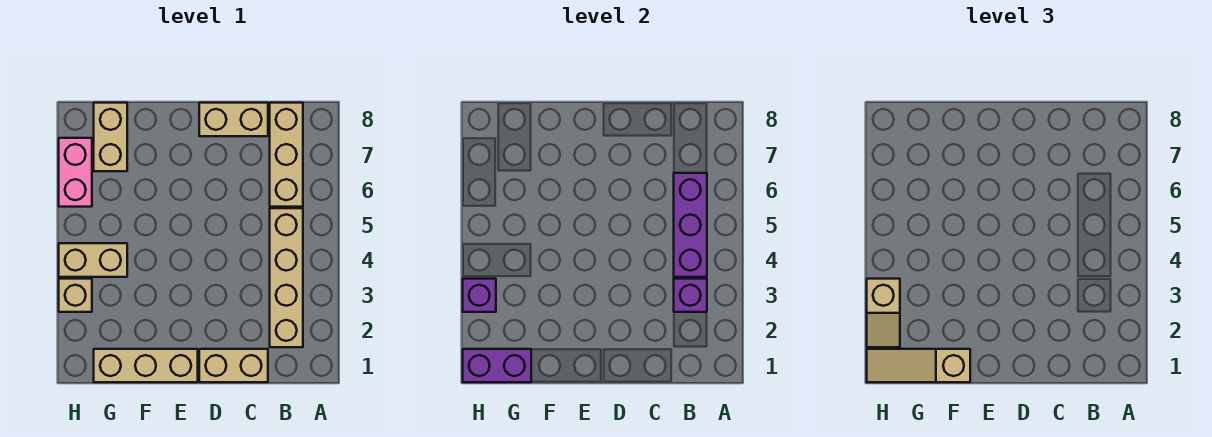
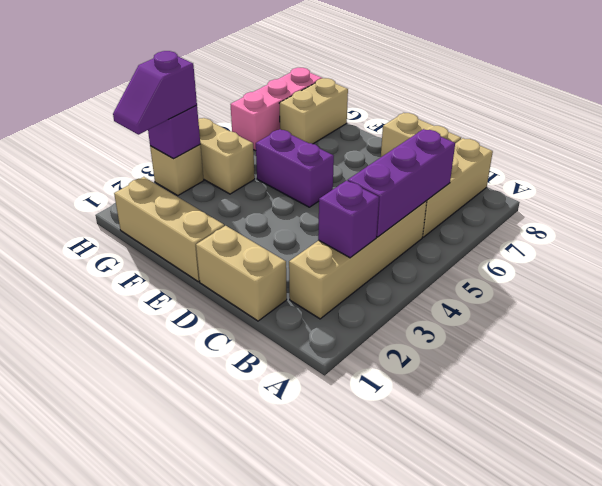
tan 1x3 slope [867,349,970,382] -> none
purple 1x2 brick [463,349,531,382] -> purple 1x2 brick moved to [256,129,334,207]
tan 1x2 slope [867,279,900,347] -> purple 1x2 slope [113,51,197,135]
pink 1x2 brick [59,138,92,207] -> pink 1x3 brick [230,68,322,151]

